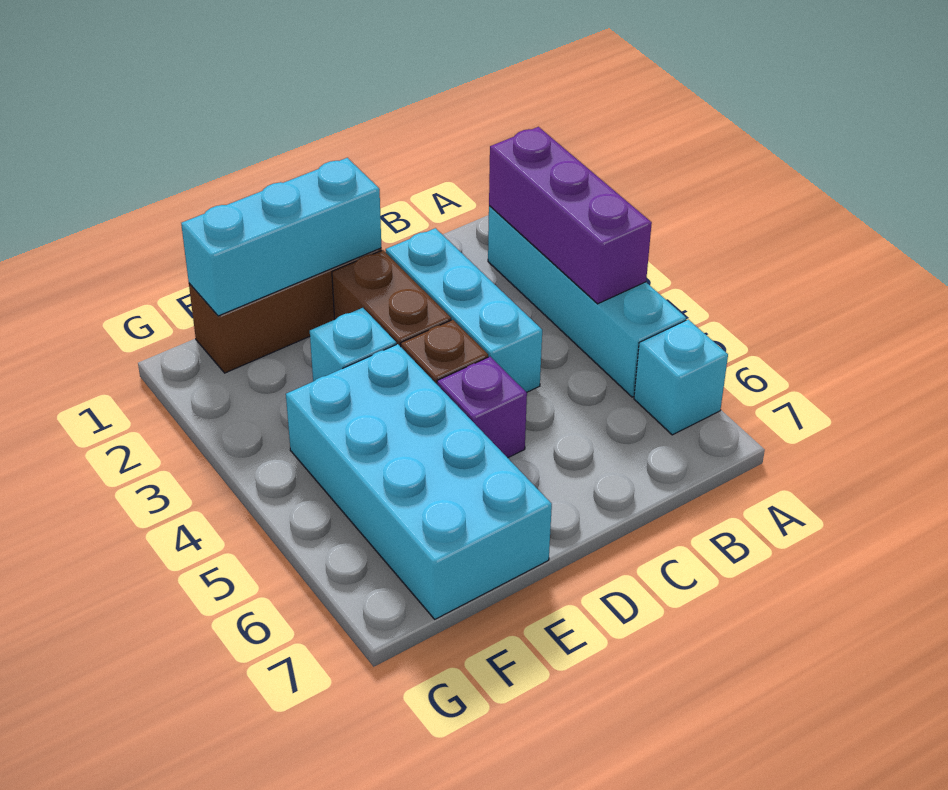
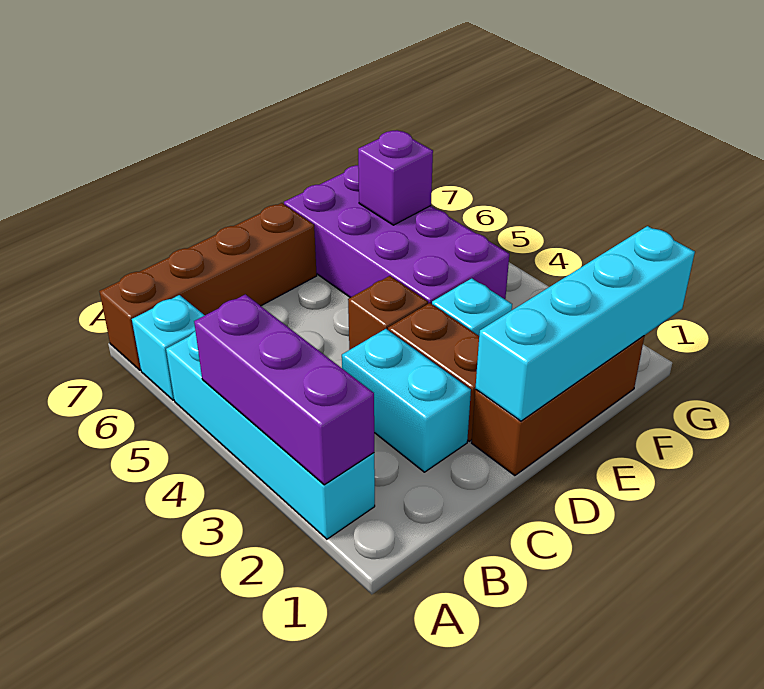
none -> brown 1x4 brick [99,203,317,370]
cyan 1x3 brick [386,228,542,392] -> cyan 1x2 brick [342,329,471,472]
cyan 1x3 brick [181,158,381,316] -> cyan 1x4 brick [475,226,695,421]
purple 1x1 brick [437,357,527,458] -> purple 1x1 brick moved to [358,131,433,225]
cyan 2x4 brick [286,344,552,619] -> purple 2x4 brick [284,165,509,304]

